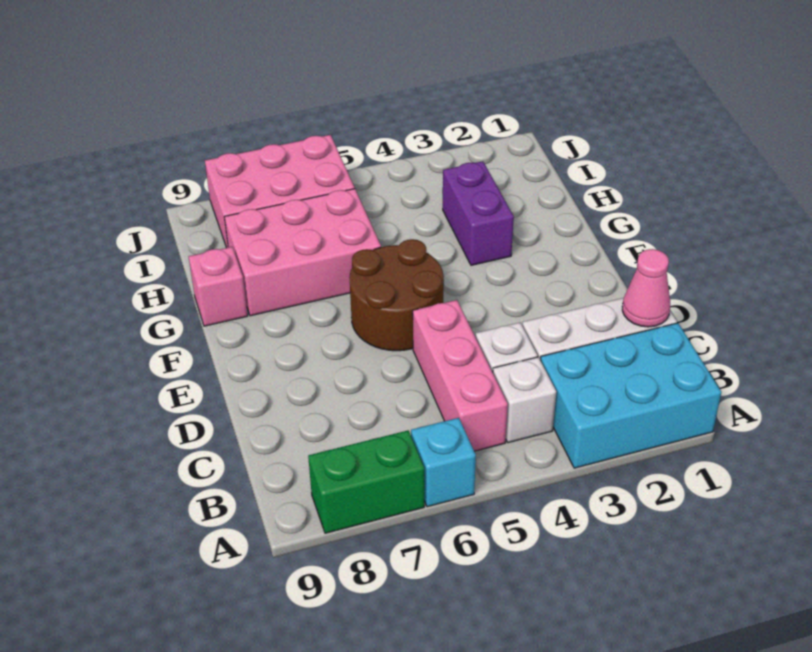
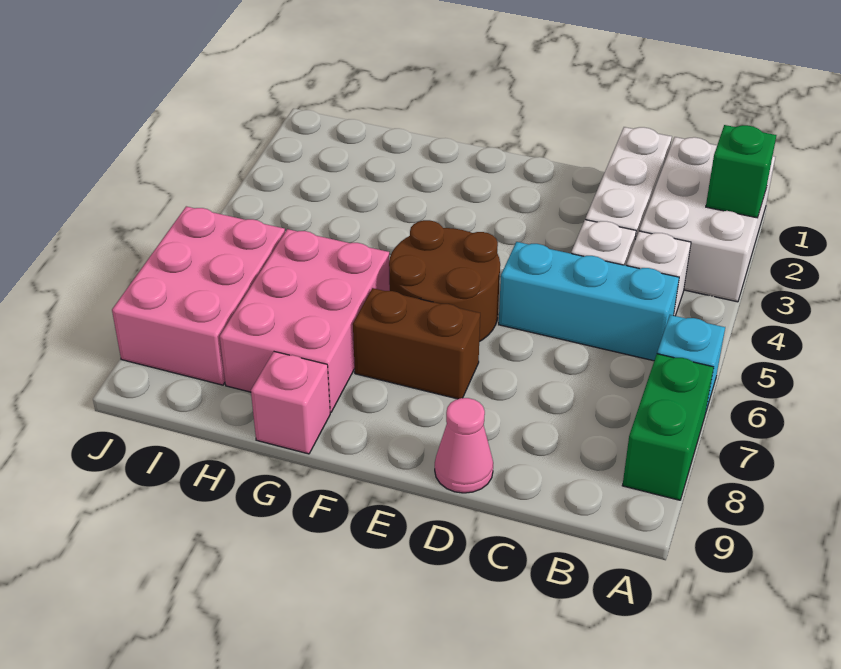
cyan 2x3 brick [540,323,721,468] -> white 2x3 brick [639,137,775,302]
none -> green 1x1 brick [706,125,776,218]
pink 1x3 brick [413,300,508,451] -> cyan 1x3 brick [499,242,679,361]
pink 1x1 cone [622,249,670,327] -> pink 1x1 cone moved to [435,398,493,493]
none -> brown 1x2 brick [353,288,480,399]
purple 1x2 brick [443,161,514,265] -> none

